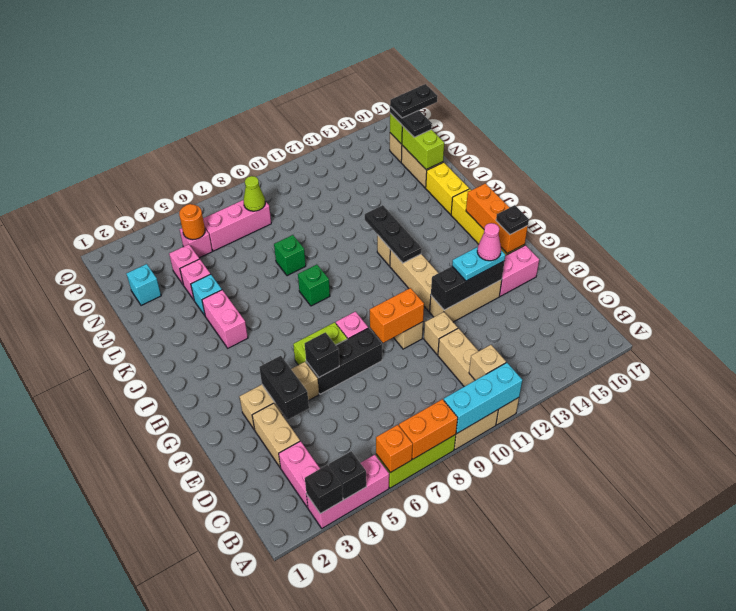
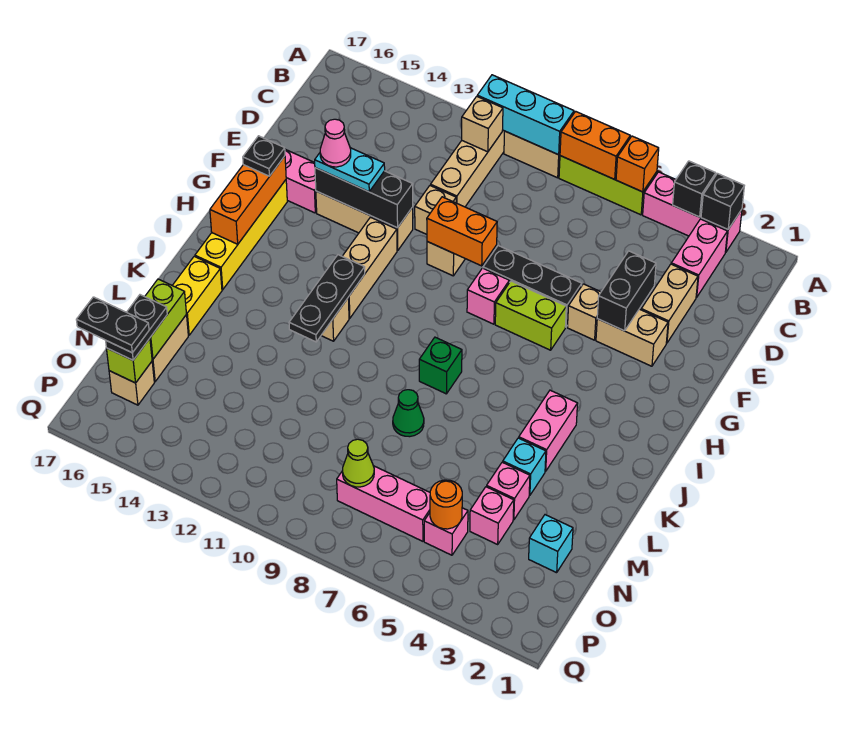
black 1x1 brick [305,332,339,377] -> none
green 1x1 brick [274,235,306,276] -> green 1x1 cone [393,390,424,437]

